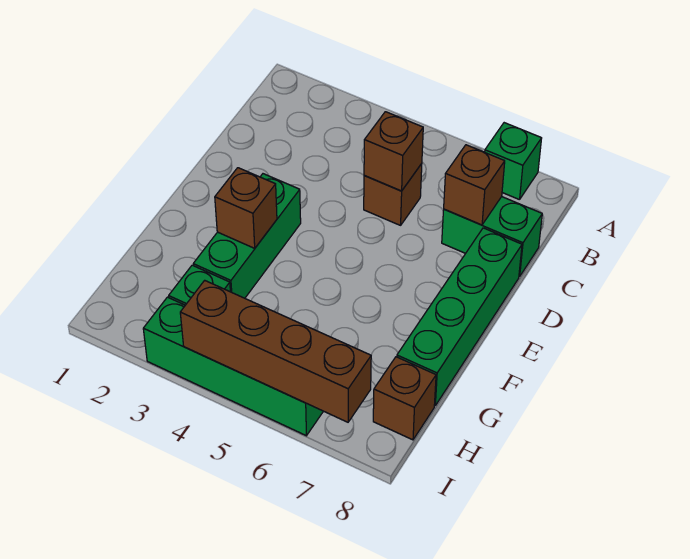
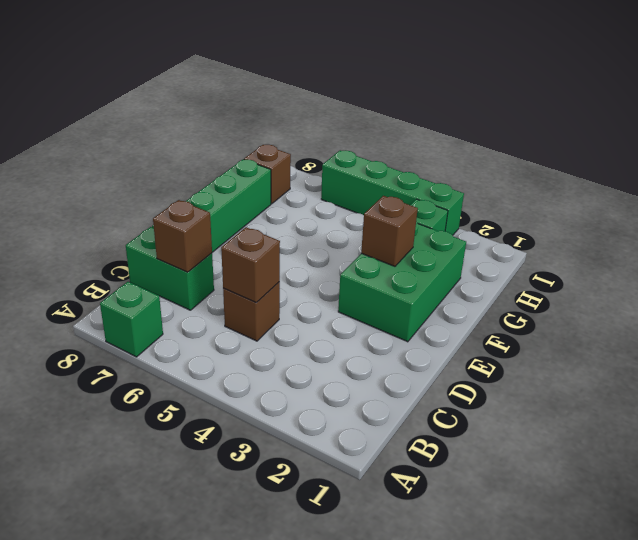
green 1x3 brick [193,174,301,298] -> green 2x3 brick [338,221,466,342]
brown 1x4 brick [180,280,371,422] -> none

